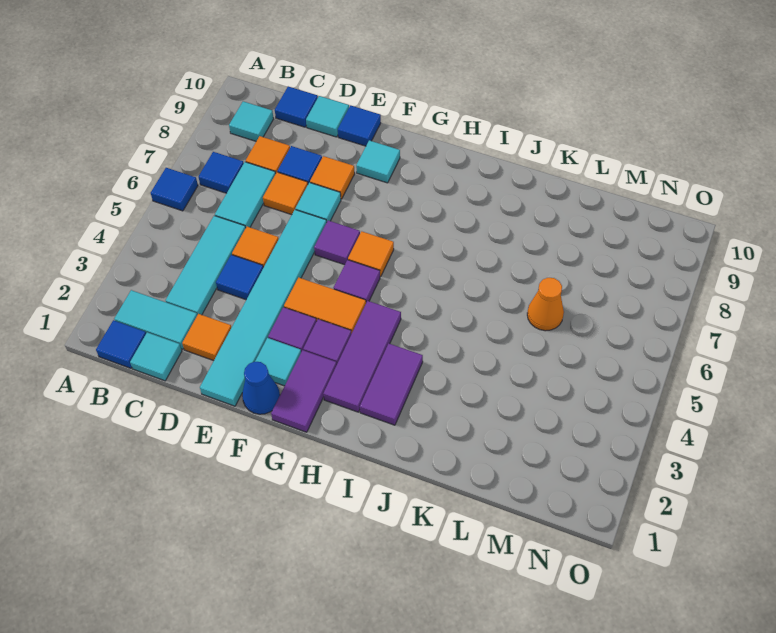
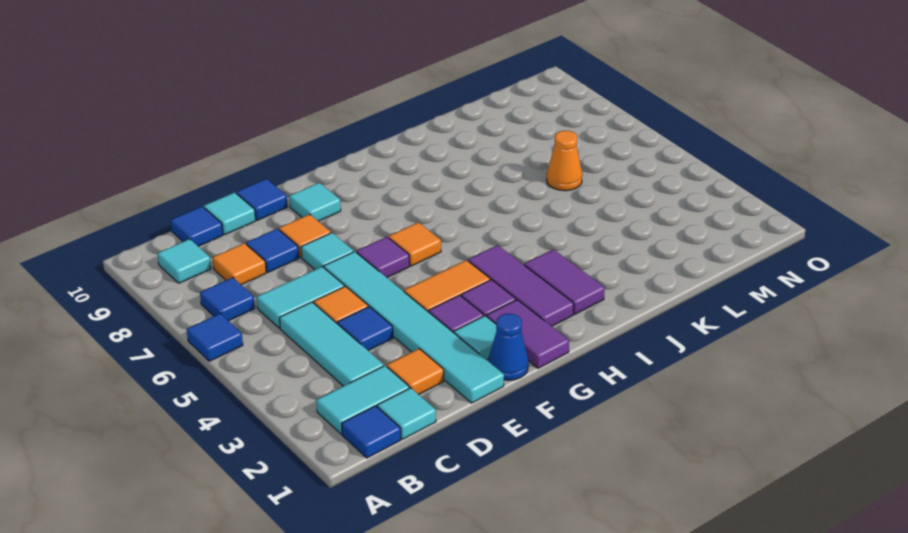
cyan 1x2 tile [215,162,276,228] -> cyan 1x2 tile turned to [257,267,344,328]
orange 1x1 tile [263,172,308,215] -> none
purple 1x1 tile [334,260,380,303] -> none

